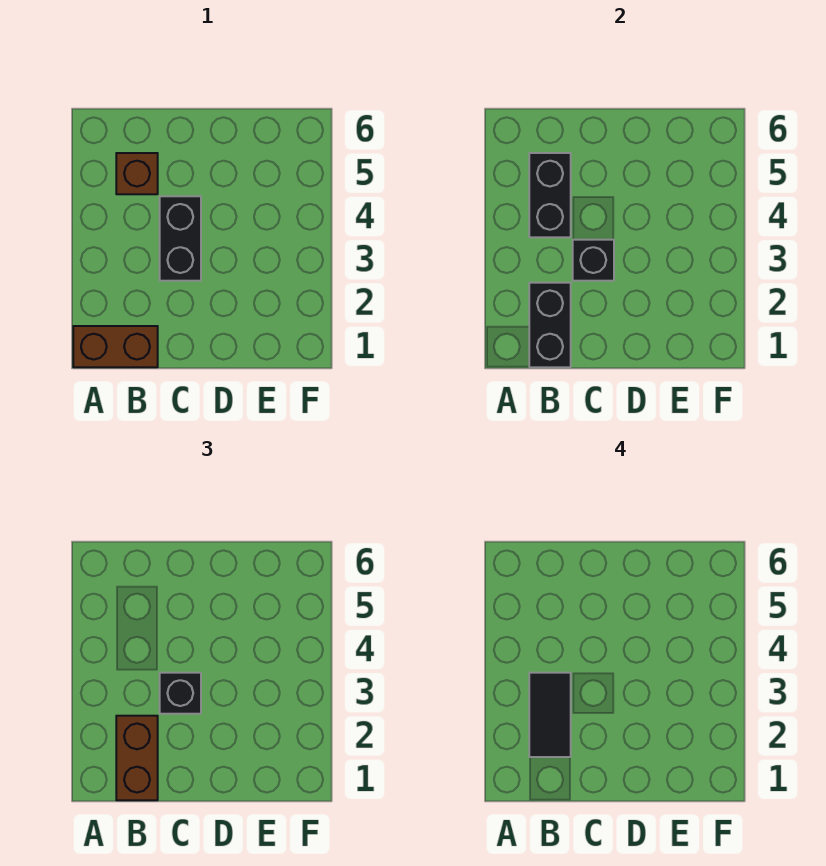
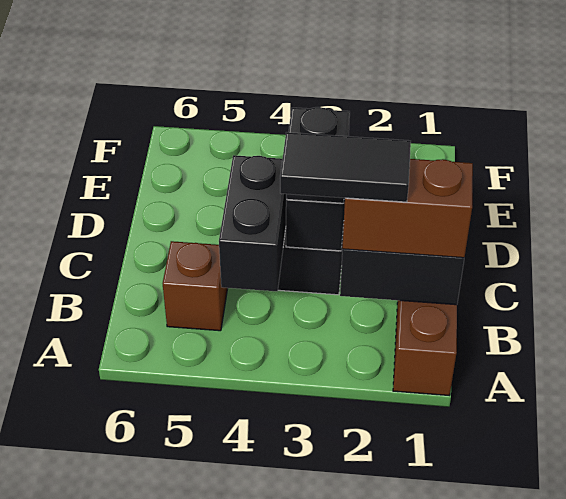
black 1x2 brick [529,153,571,237] -> black 1x2 brick turned to [219,155,286,291]

